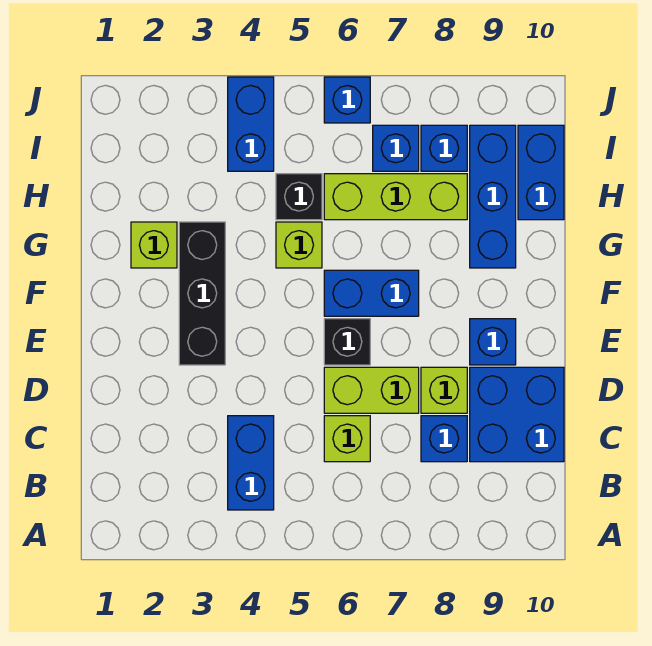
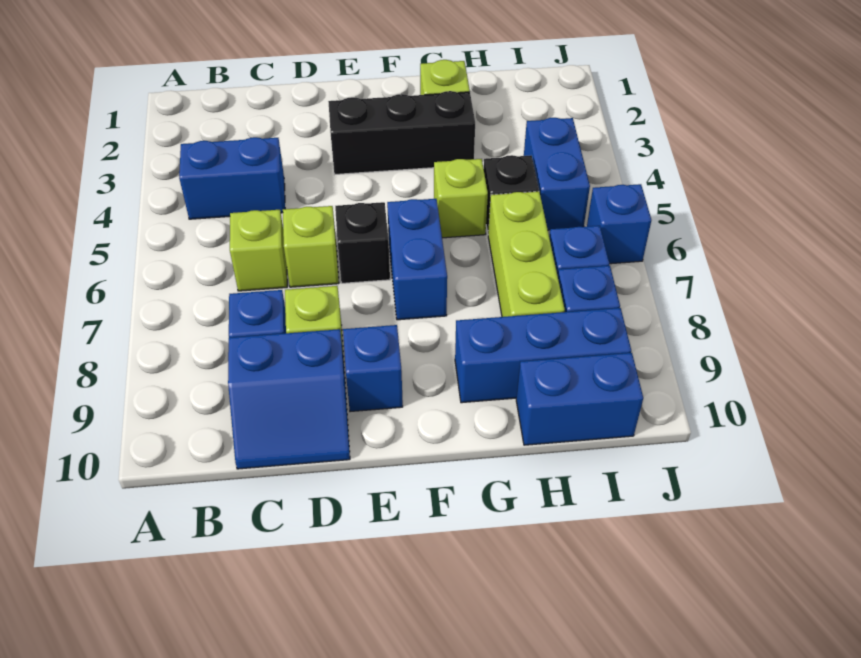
blue 2x2 brick [470,367,564,462] -> blue 2x2 slope [228,329,350,469]
lime 1x2 brick [324,367,419,413] -> lime 1x1 brick [283,206,339,287]
blue 1x2 brick [228,77,274,171] -> blue 1x2 brick turned to [524,118,590,230]

